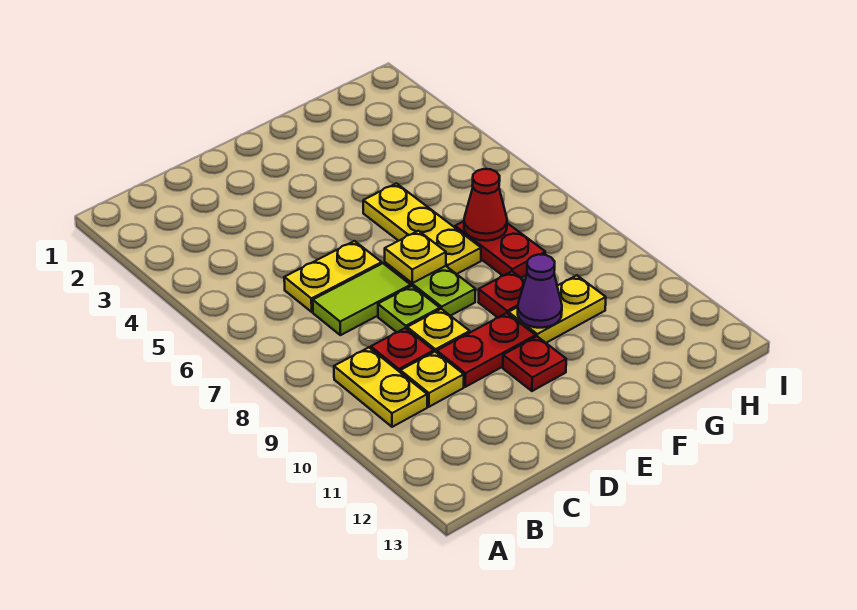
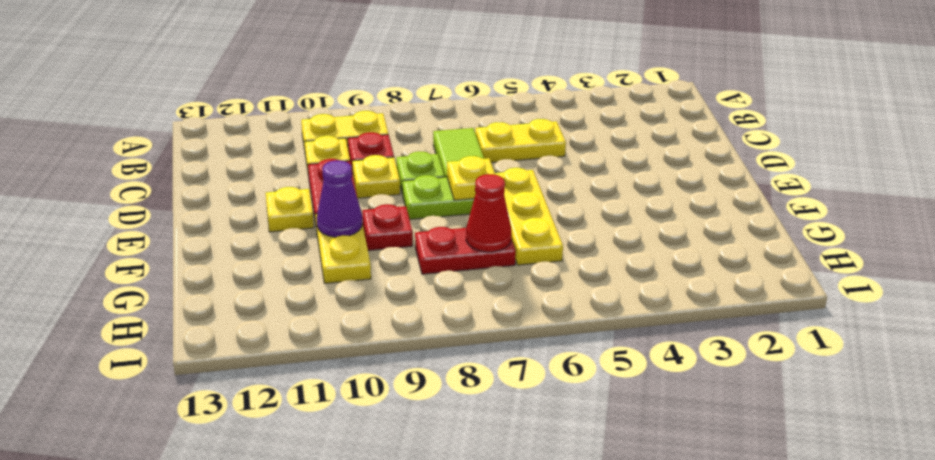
yellow 1x2 plate [284,241,382,312] -> yellow 1x2 plate turned to [475,119,566,162]
red 1x1 plate [503,337,566,391] -> yellow 1x1 plate [266,187,314,232]
yellow 1x3 plate [363,183,481,274] -> yellow 1x3 plate turned to [495,168,563,265]

